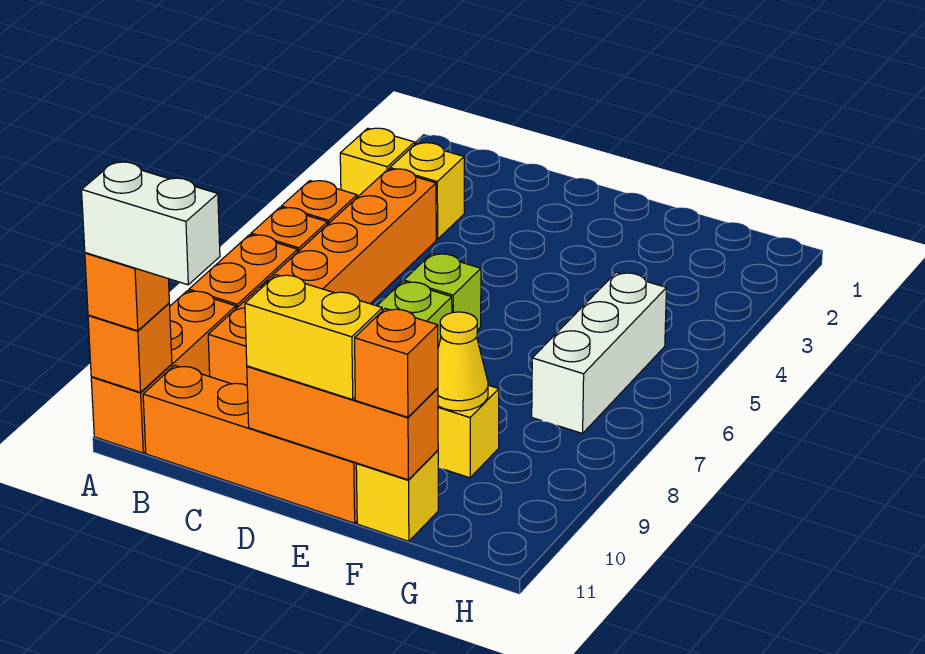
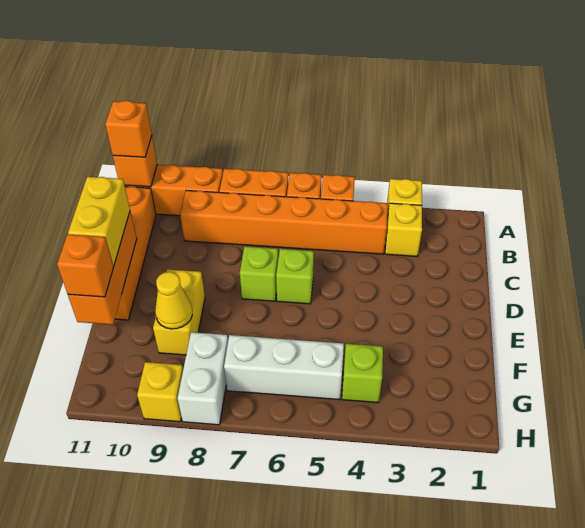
white 1x2 brick [82,162,220,285] -> white 1x2 brick moved to [178,332,228,425]
yellow 1x1 brick [356,450,438,541] -> yellow 1x1 brick moved to [137,362,183,422]
none -> lime 1x1 brick [342,344,383,403]

